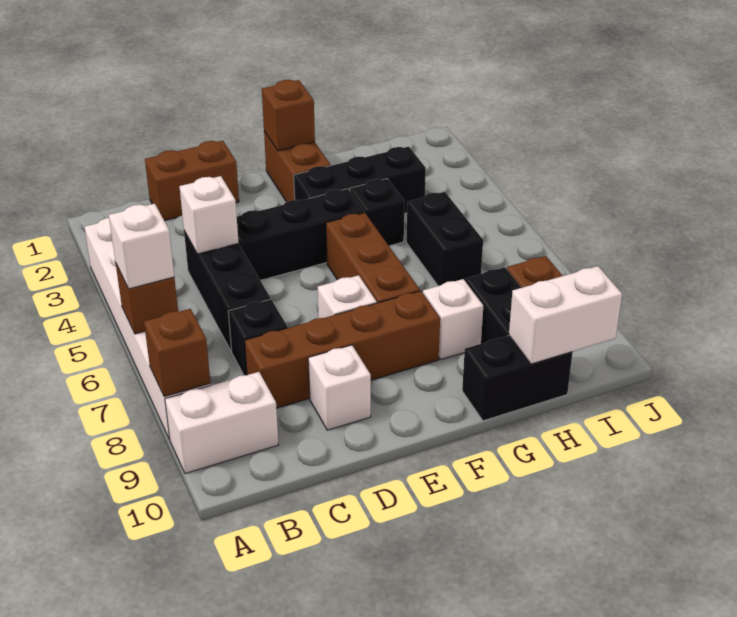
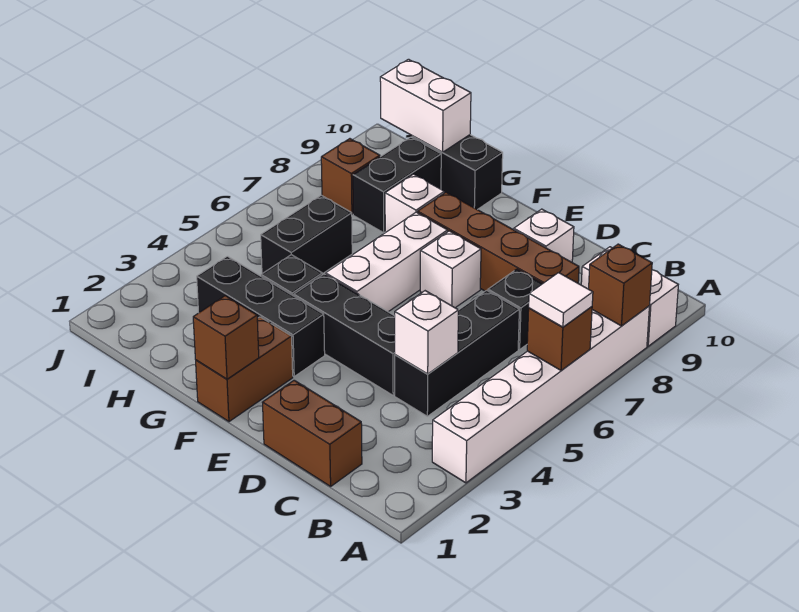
white 1x1 brick [109,203,174,289] -> white 1x1 tile [529,273,593,327]
brown 1x3 brick [326,213,420,303] -> white 1x3 brick [325,212,448,312]

